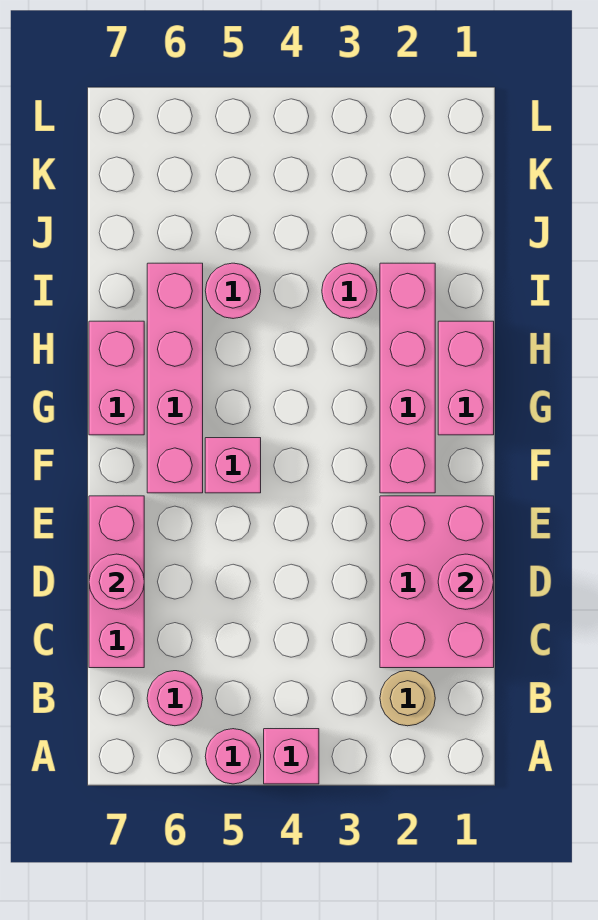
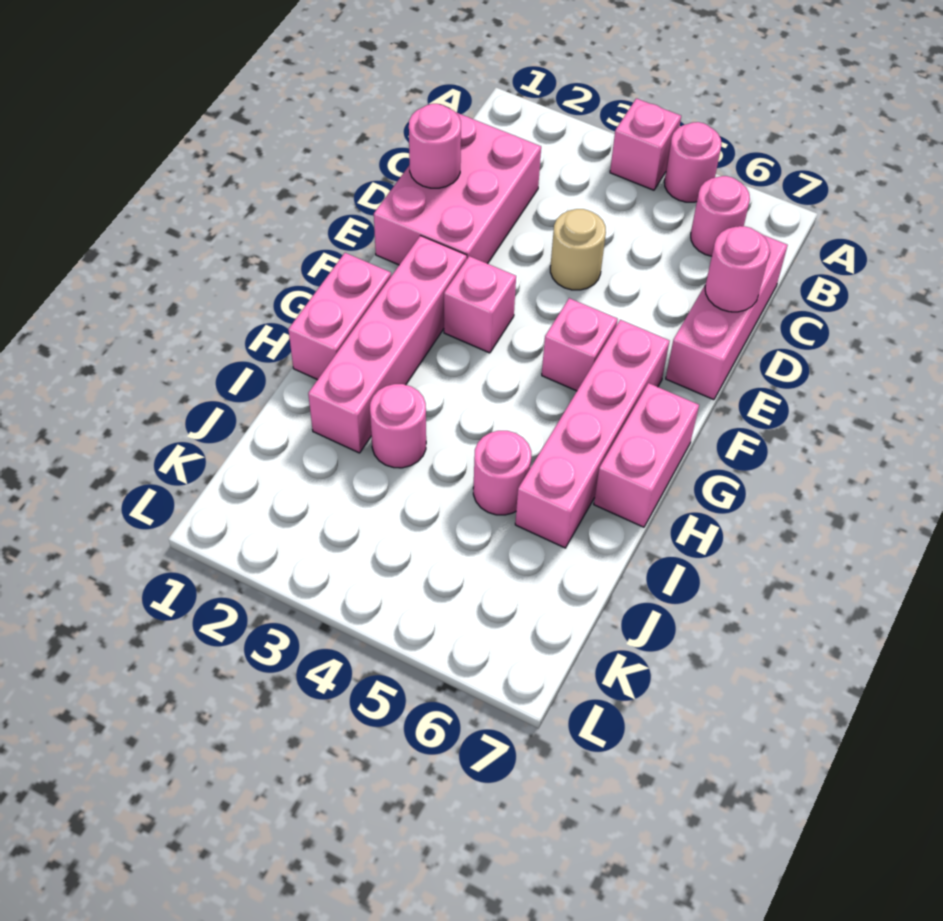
tan 1x1 round brick [380,671,435,726] -> tan 1x1 round brick moved to [550,209,606,290]
none -> pink 1x1 brick [444,256,516,353]

